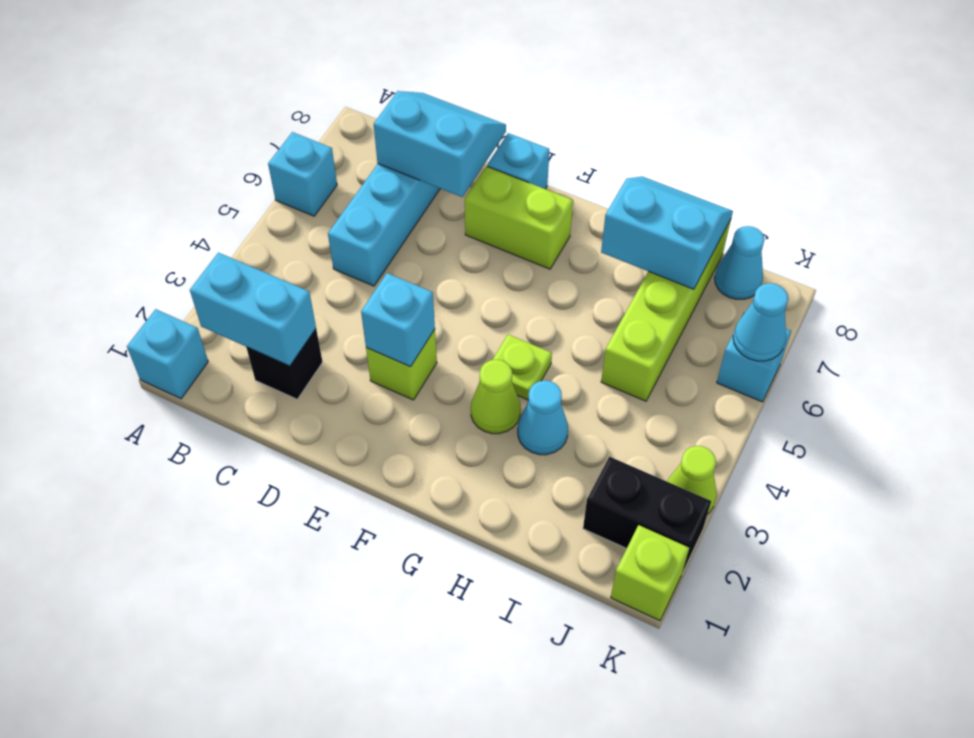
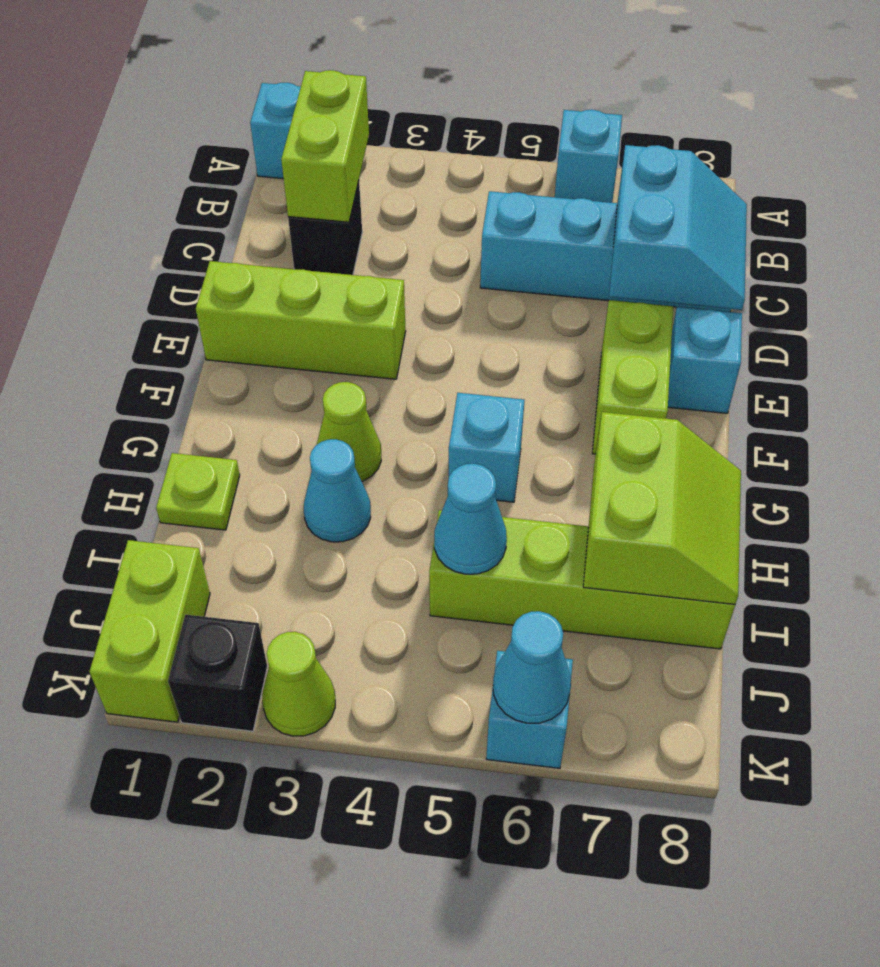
cyan 1x2 brick [190,253,316,366] -> lime 1x2 brick [281,70,369,222]
lime 1x1 brick [366,330,437,400] -> lime 1x3 brick [196,261,406,379]
cyan 1x1 brick [361,273,435,367] -> cyan 1x1 brick moved to [449,393,525,502]
lime 1x1 plate [493,334,552,400] -> lime 1x1 plate moved to [156,453,240,530]
cyan 2x2 slope [601,176,733,289] -> lime 2x2 slope [583,412,741,605]
black 1x2 brick [583,457,711,573] -> black 1x1 brick [168,615,267,731]
cyan 1x1 cone [715,226,765,299] -> cyan 1x1 cone moved to [434,464,507,574]
lime 1x1 brick [611,525,689,621] -> lime 1x2 brick [90,540,210,722]

